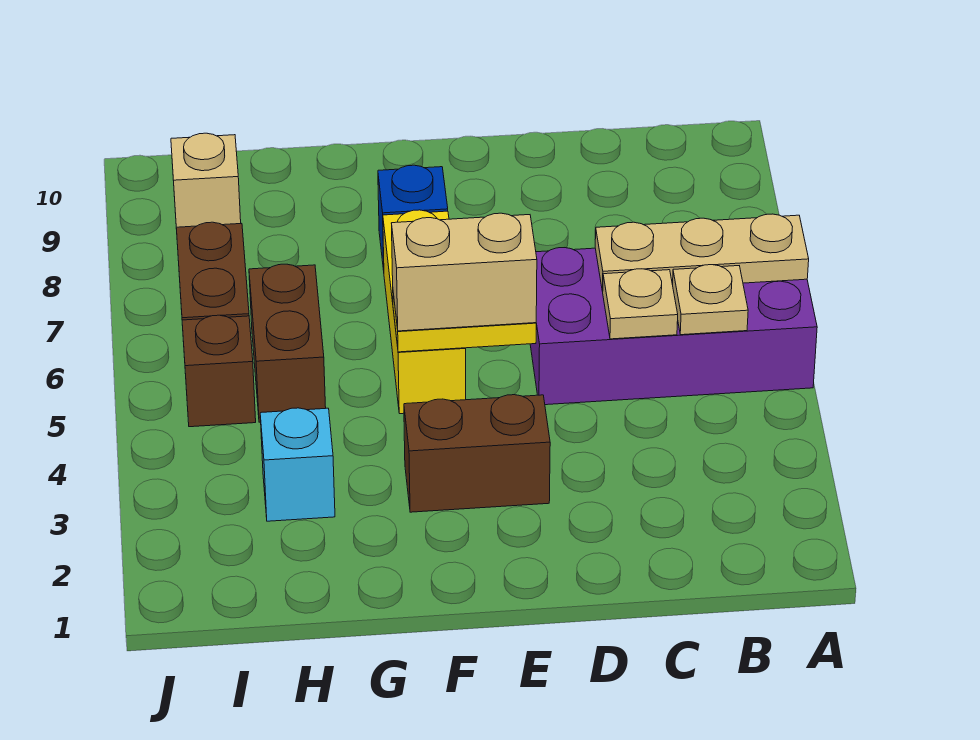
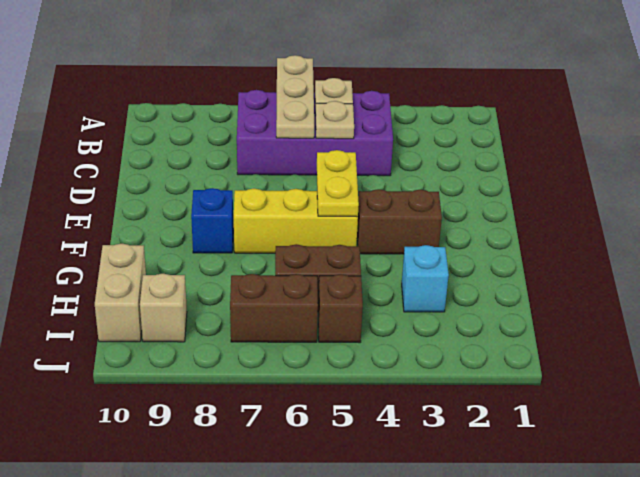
purple 2x4 brick [530,248,817,405] -> purple 2x4 brick turned to [237,90,393,176]
brown 1x2 brick [404,395,550,512] -> brown 1x2 brick turned to [357,189,442,254]
tan 1x2 brick [392,213,537,331] -> tan 1x2 brick moved to [95,244,146,342]

